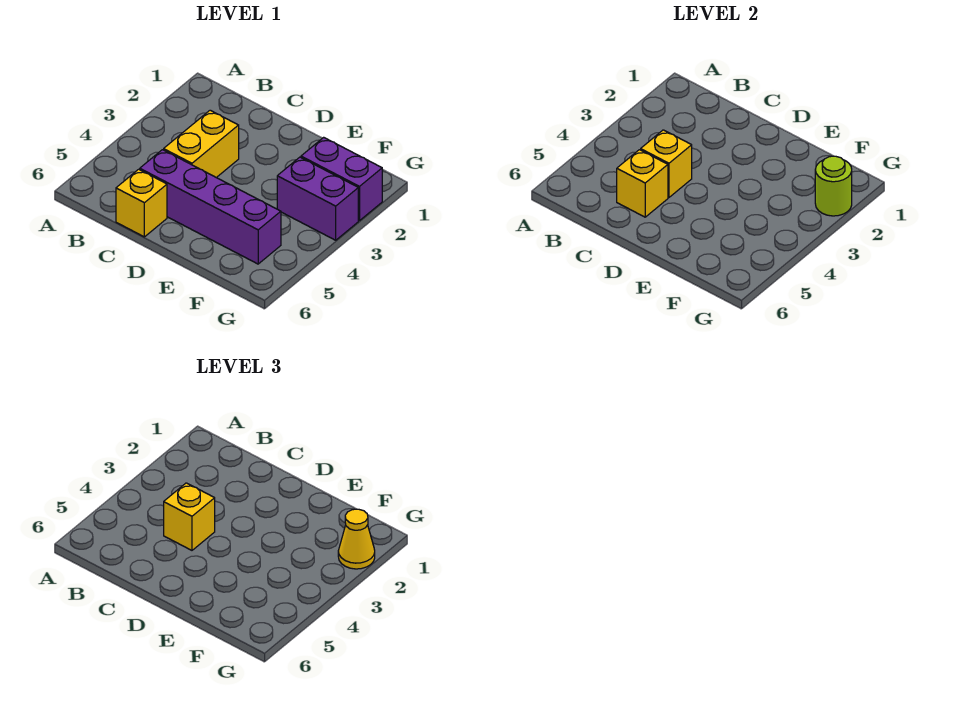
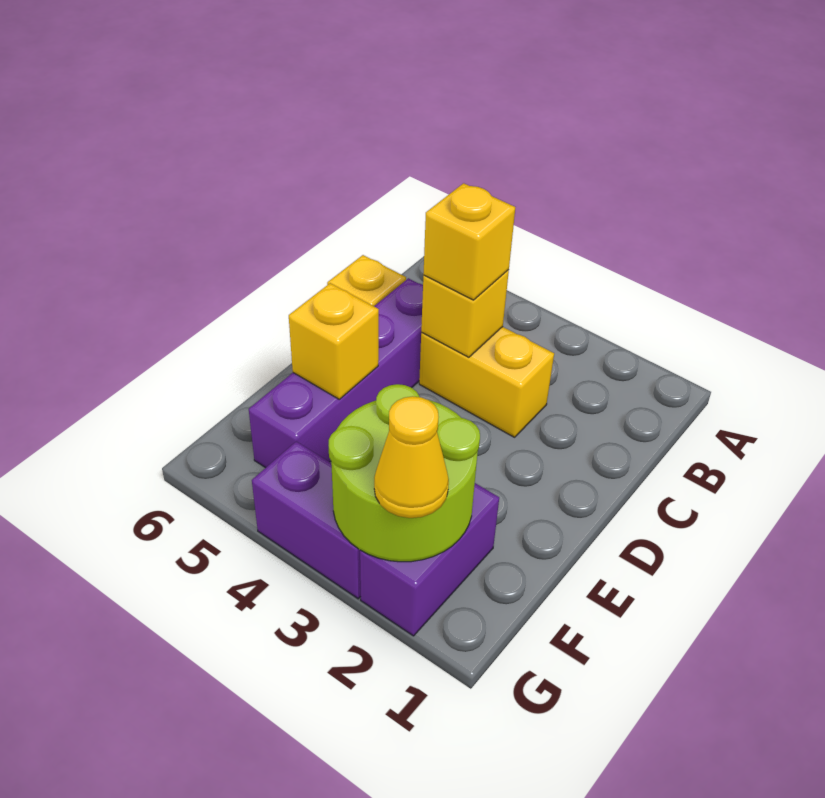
yellow 1x1 brick [617,150,668,217] -> yellow 1x1 brick moved to [289,283,379,399]
purple 1x2 brick [277,157,358,240] -> purple 1x2 brick turned to [252,442,361,599]
lime 1x1 round brick [815,156,852,216] -> lime 2x2 round brick [329,384,480,562]

